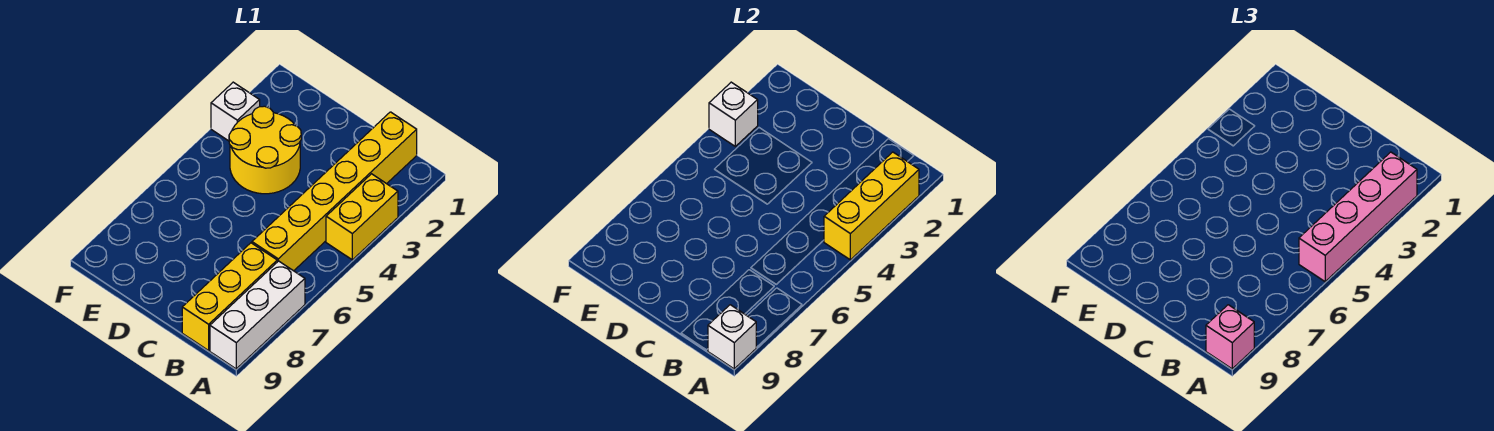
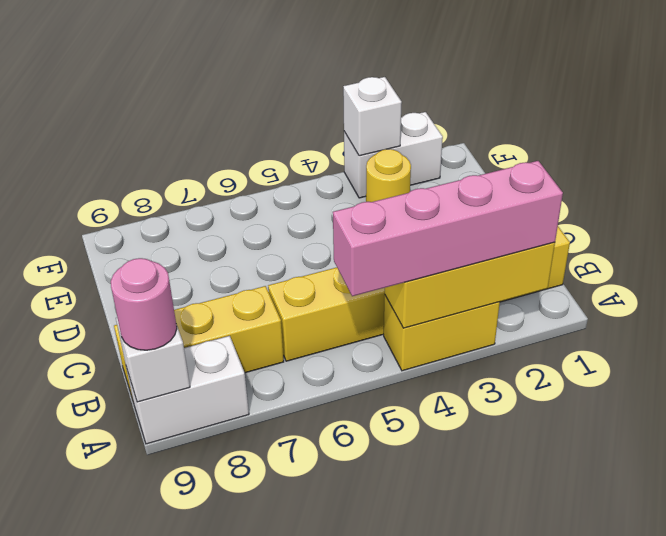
white 1x3 brick [210,261,305,369] -> white 1x2 brick [126,336,249,444]
pink 1x1 brick [1206,305,1254,369] -> pink 1x1 round brick [111,258,177,350]
yellow 2x2 round brick [229,106,301,194] -> yellow 1x1 round brick [366,149,411,202]
white 1x1 brick [211,82,260,141] -> white 1x2 brick [344,112,443,198]

